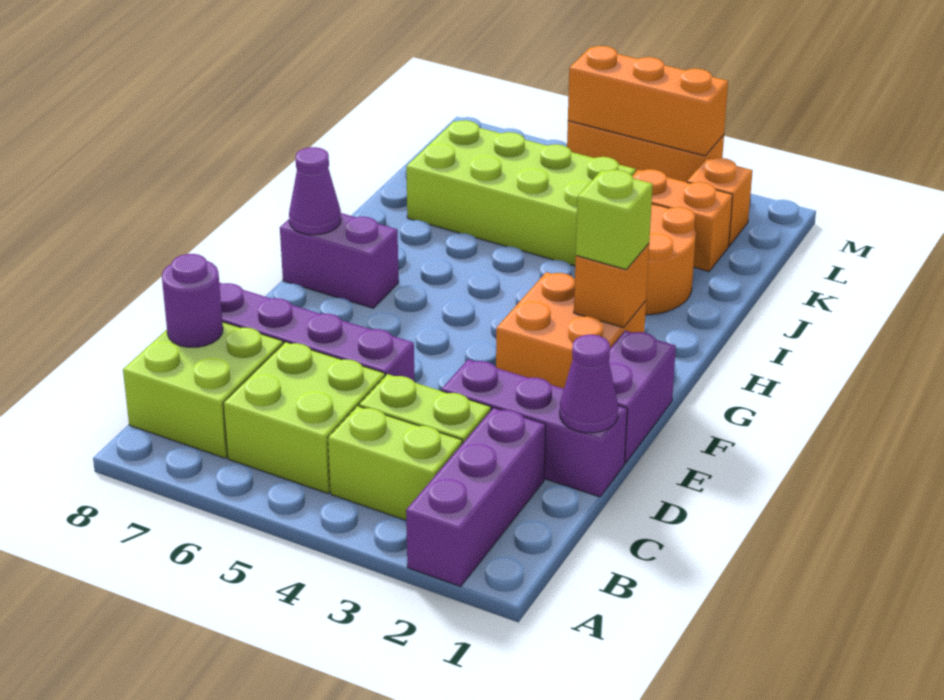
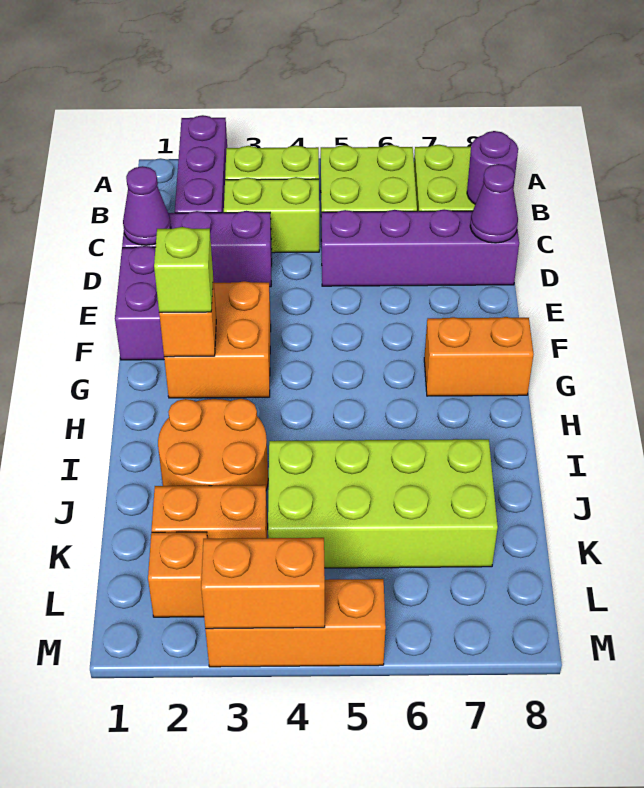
purple 1x2 brick [280,213,399,308] -> orange 1x2 brick [424,317,534,396]
purple 1x1 cone [289,147,341,235] -> purple 1x1 cone moved to [470,164,518,243]
orange 1x3 brick [568,46,728,156] -> orange 1x2 brick [201,538,325,629]

